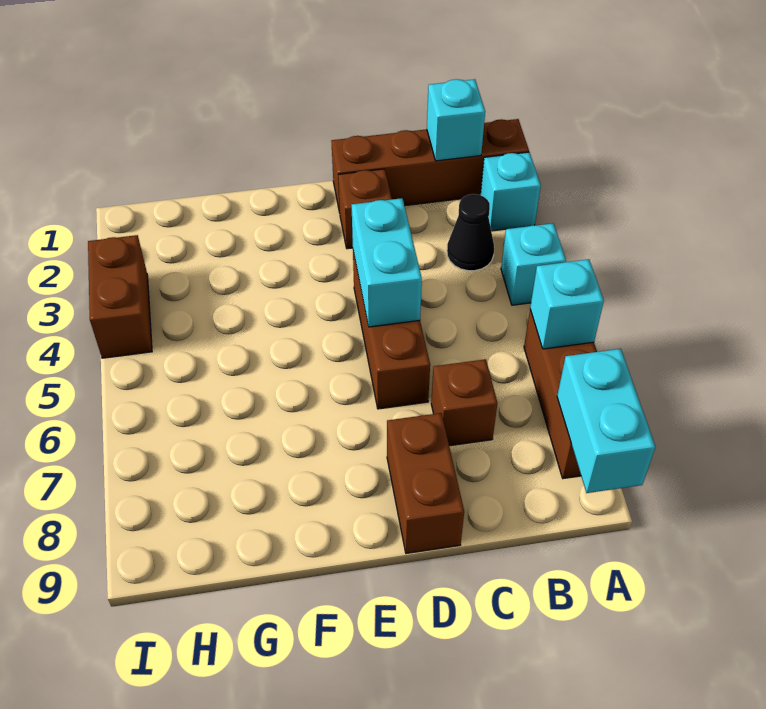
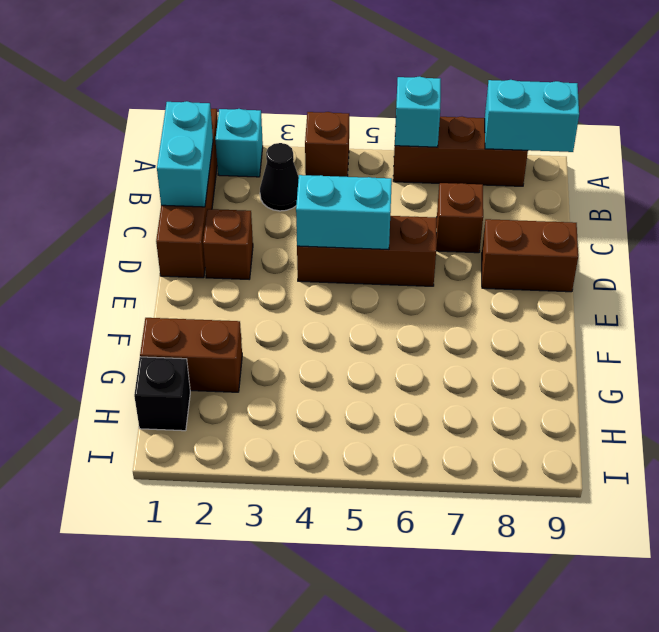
cyan 1x1 brick [501,223,566,305] -> brown 1x1 brick [305,112,349,177]
cyan 1x1 brick [427,79,485,161] -> cyan 1x2 brick [157,101,213,207]
none -> black 1x1 brick [134,357,190,431]
brown 1x2 brick [88,235,152,358] -> brown 1x2 brick moved to [140,318,242,392]

